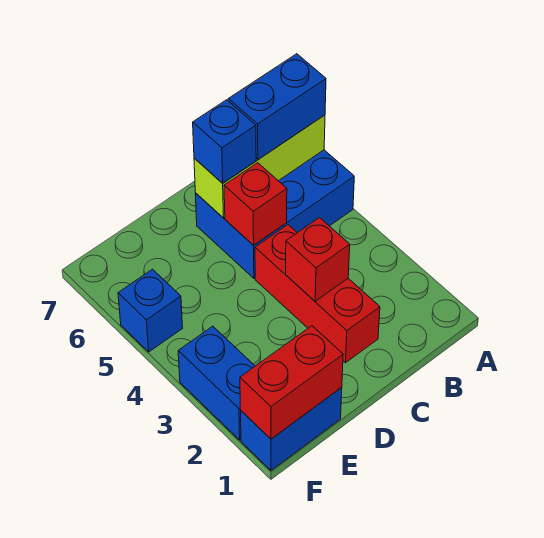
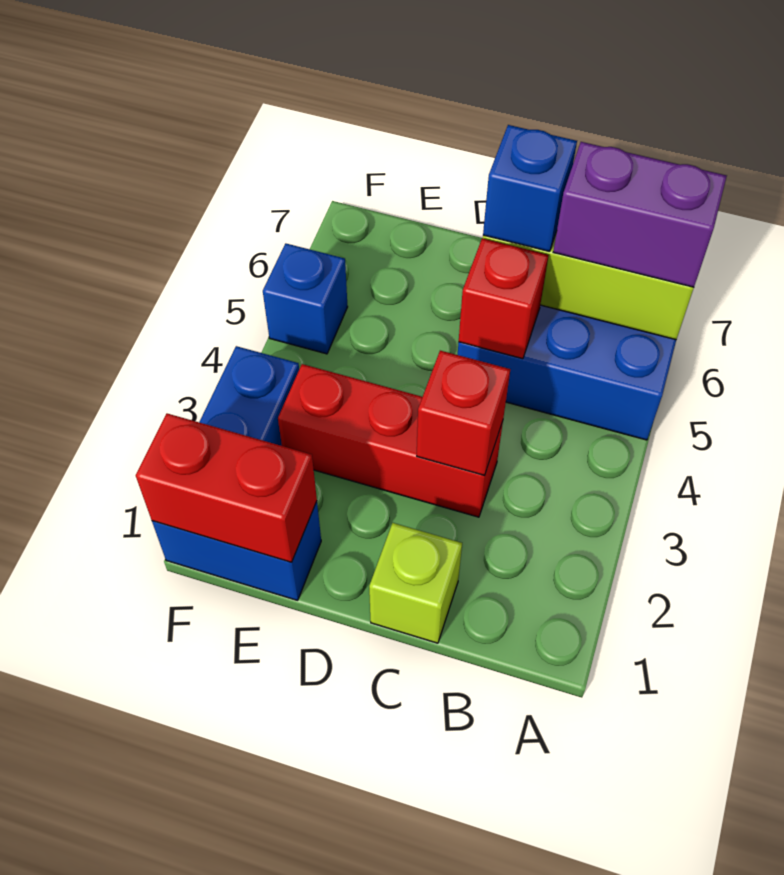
blue 1x2 brick [228,54,326,159] -> purple 1x2 brick [553,142,727,287]
none -> lime 1x1 brick [369,523,462,643]
red 1x3 brick [255,225,380,363] -> red 1x3 brick turned to [278,364,503,517]

